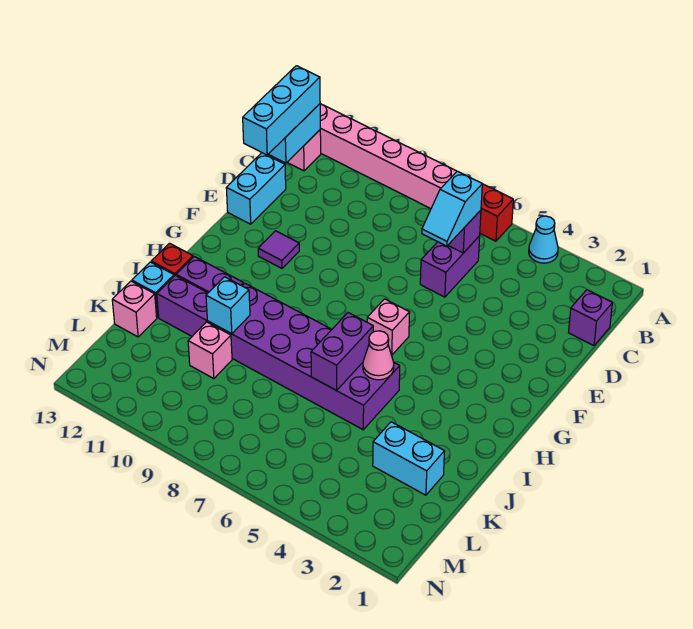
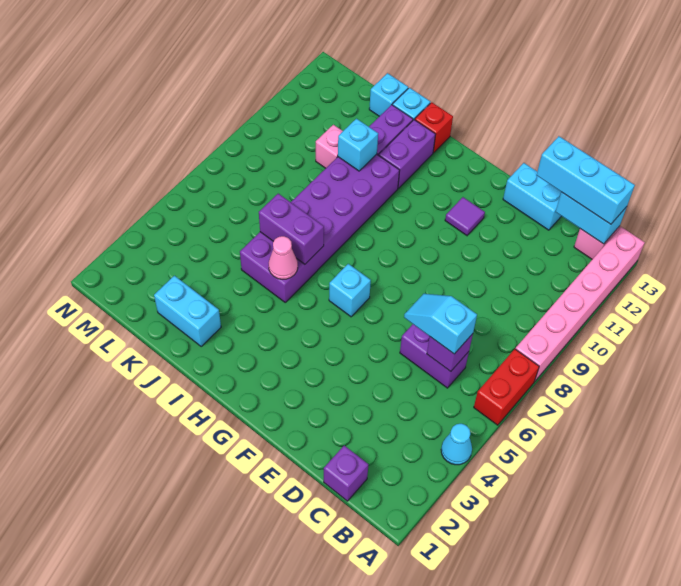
pink 1x1 brick [367,299,410,355] -> cyan 1x1 brick [329,264,371,317]
cyan 1x2 brick [373,422,445,495] -> cyan 1x2 brick turned to [154,276,221,346]
pink 1x1 brick [112,281,157,337] -> cyan 1x1 brick [369,73,408,116]

